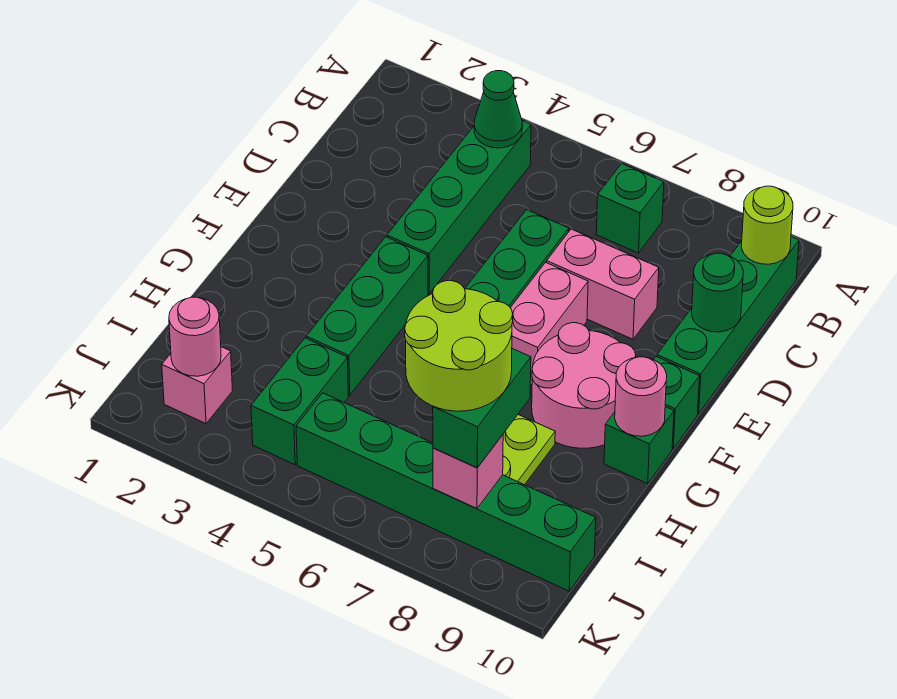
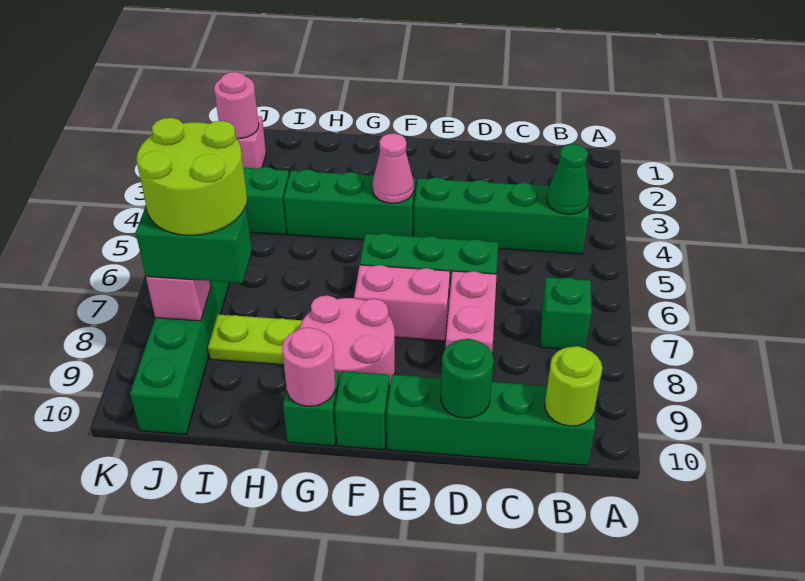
none -> pink 1x1 cone [373,133,414,203]

